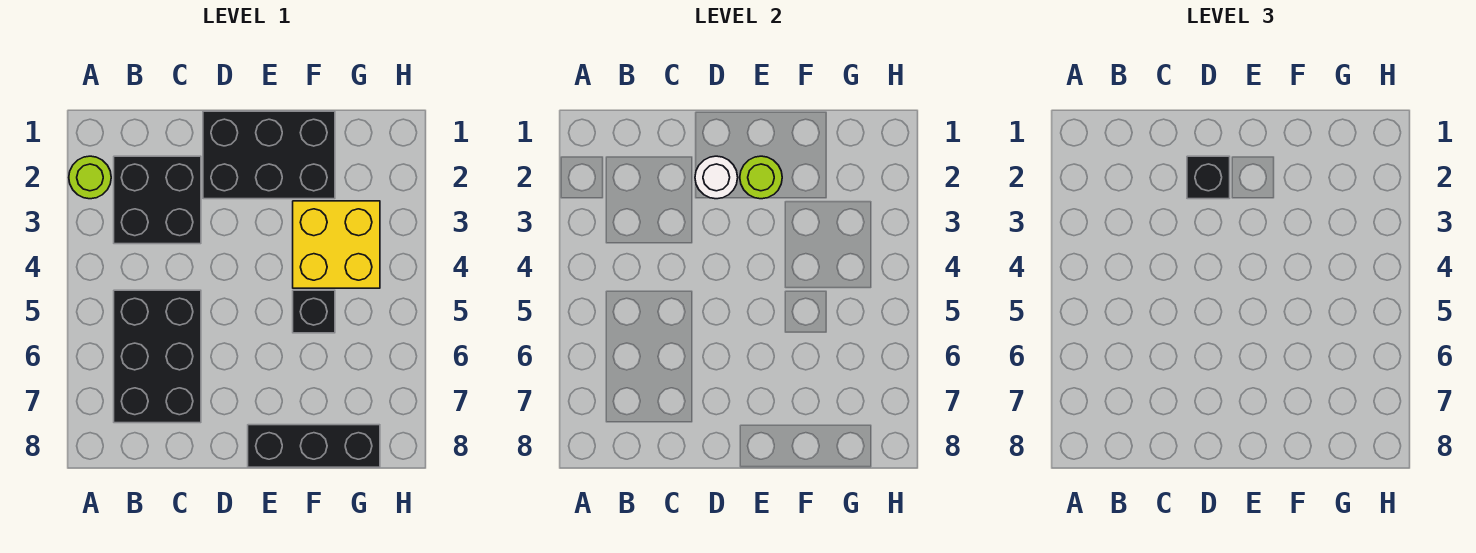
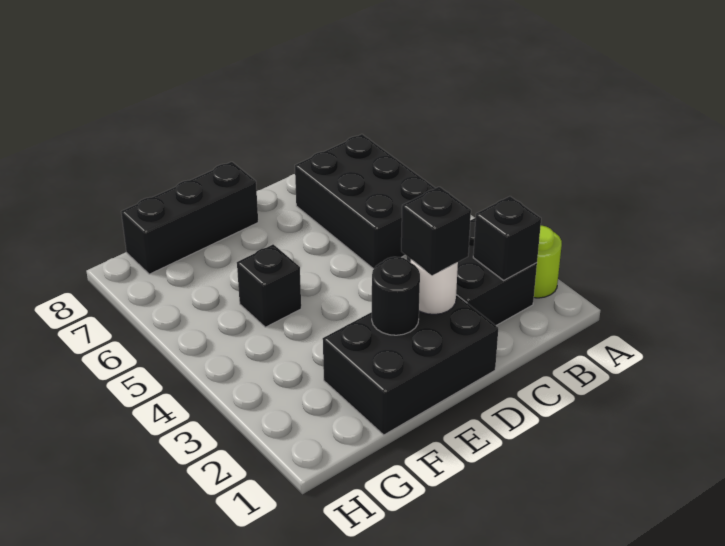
none -> black 1x1 brick [473,196,541,280]
lime 1x1 round brick [740,156,782,199] -> black 1x1 round brick [372,257,420,335]
yellow 2x2 brick [293,201,380,288] -> none

